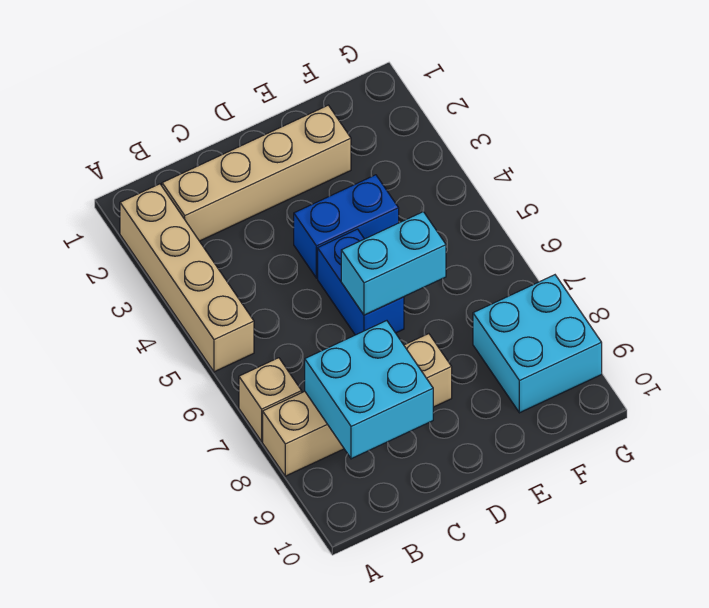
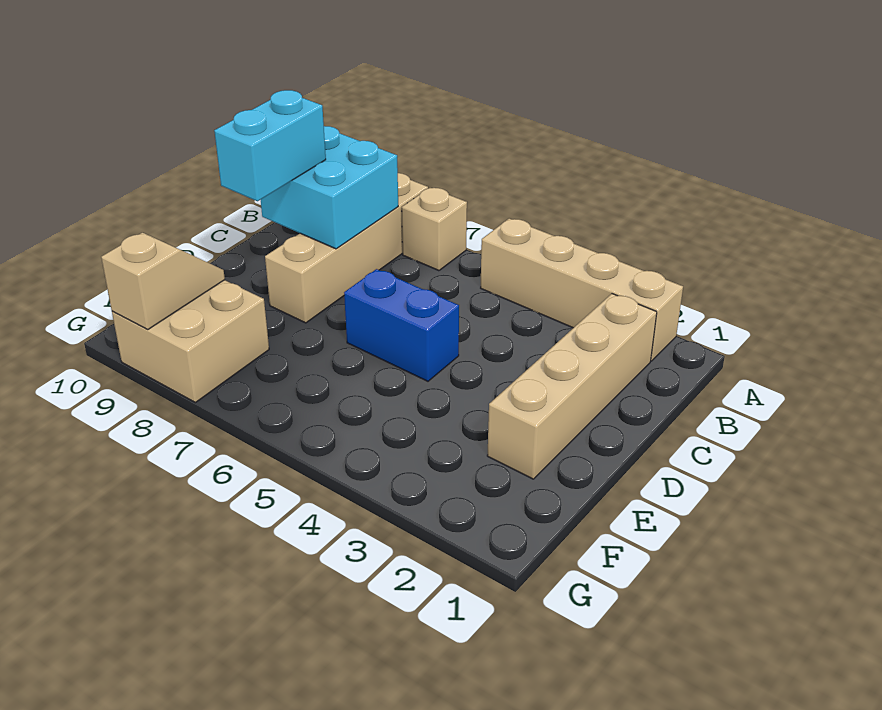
blue 1x2 brick [294,175,399,278] -> none
cyan 1x2 brick [341,212,446,315] -> cyan 1x2 brick moved to [214,90,326,201]
cyan 2x2 brick [473,275,602,413] -> tan 2x2 brick [112,280,269,403]
none -> tan 1x2 slope [101,233,225,330]

